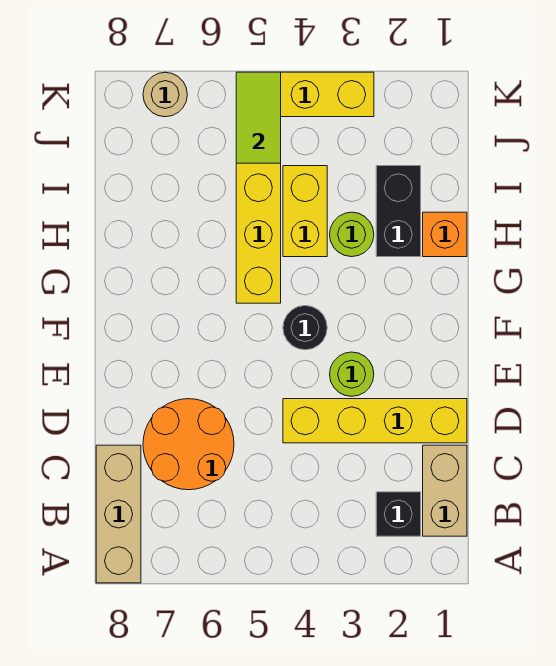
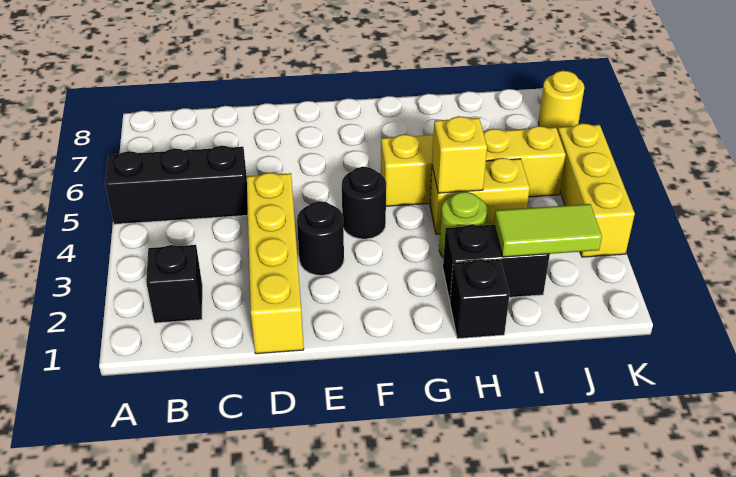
none -> black 1x3 brick [105,146,248,224]
tan 1x3 brick [96,445,141,583] -> none
tan 1x2 brick [423,445,467,536] -> none
orange 2x2 round brick [143,399,234,490] -> none
lime 1x1 round brick [330,352,374,396] -> black 1x1 round brick [297,201,344,275]
orange 1x1 brick [423,212,467,257] -> black 1x1 brick [450,259,510,339]
none -> yellow 1x1 brick [432,116,487,193]
lime 1x2 tile [236,72,281,163] -> lime 1x2 tile moved to [494,204,602,257]
tan 1x1 round brick [143,72,187,117] -> yellow 1x1 round brick [538,71,584,131]

